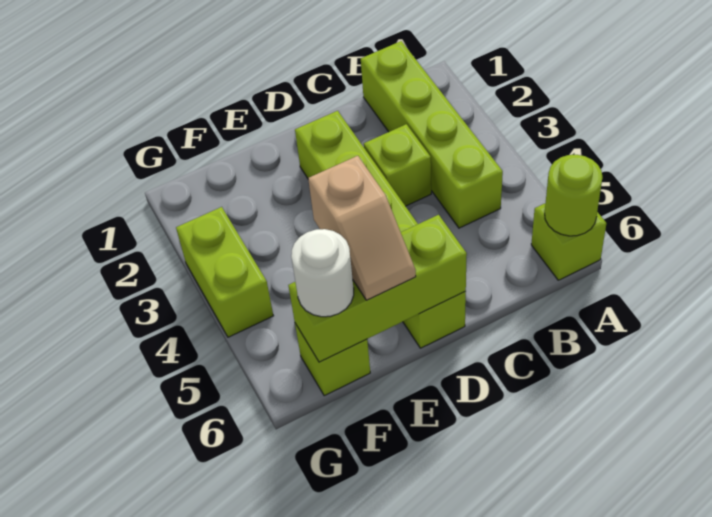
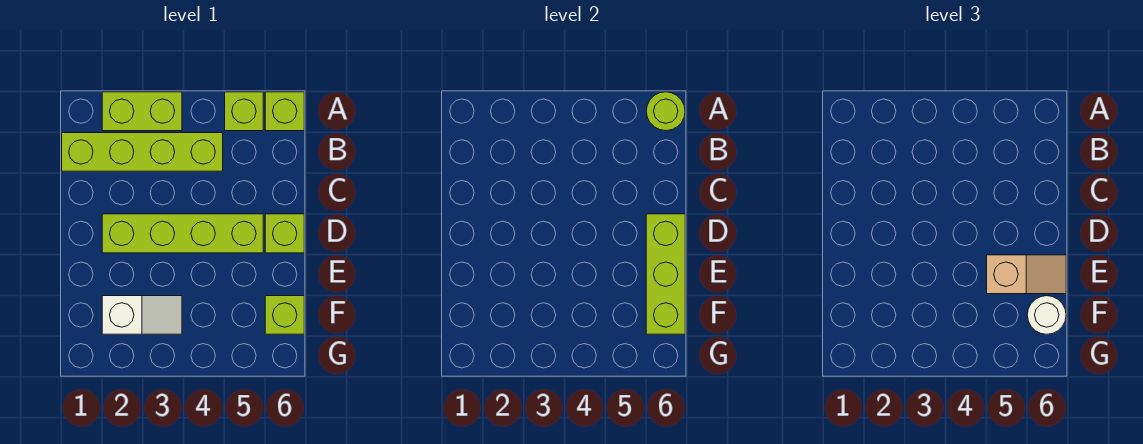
lime 1x1 brick [364,124,431,206] -> lime 1x1 brick moved to [225,92,263,131]
none -> white 1x2 slope [102,296,182,334]
lime 1x2 brick [176,207,273,337] -> lime 1x2 brick moved to [102,92,182,131]

